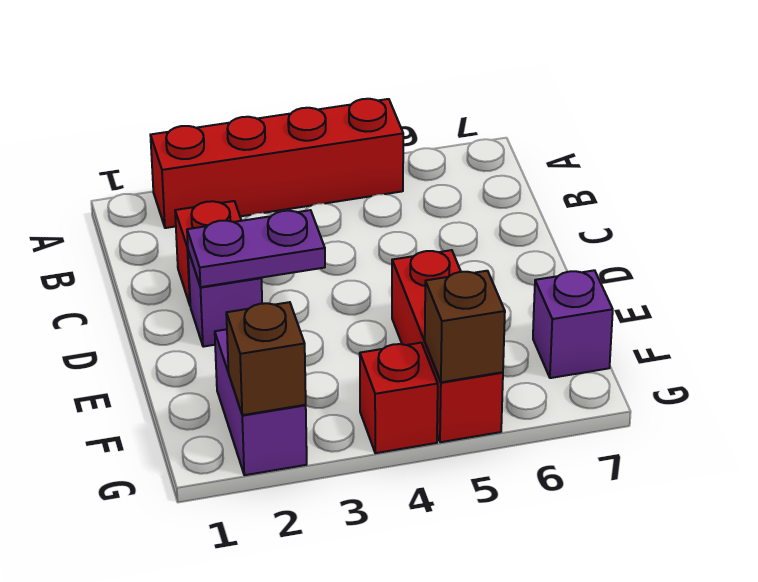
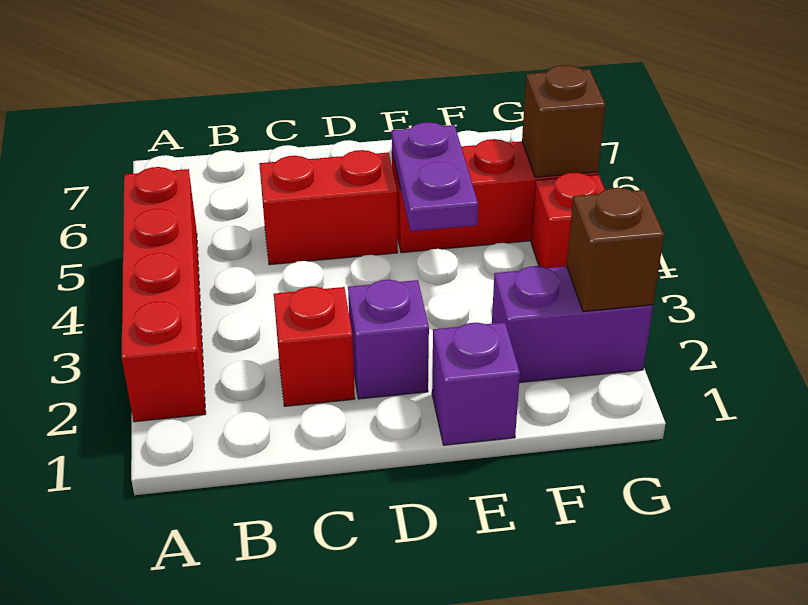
none -> red 1x2 brick [259,150,398,265]
purple 1x2 plate [187,210,325,287] -> purple 1x2 plate moved to [392,122,478,231]
purple 1x1 brick [533,270,613,378] -> purple 1x1 brick moved to [432,322,520,445]

